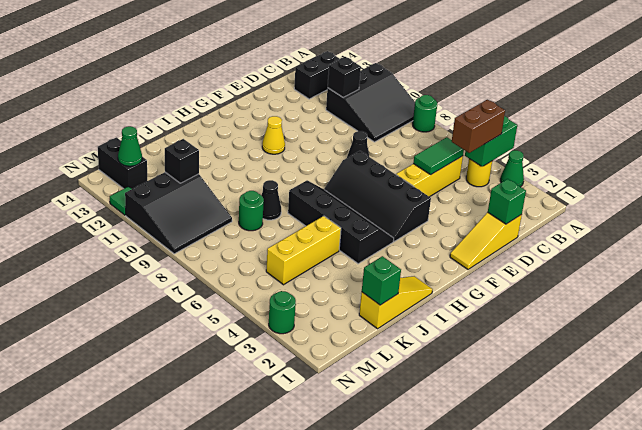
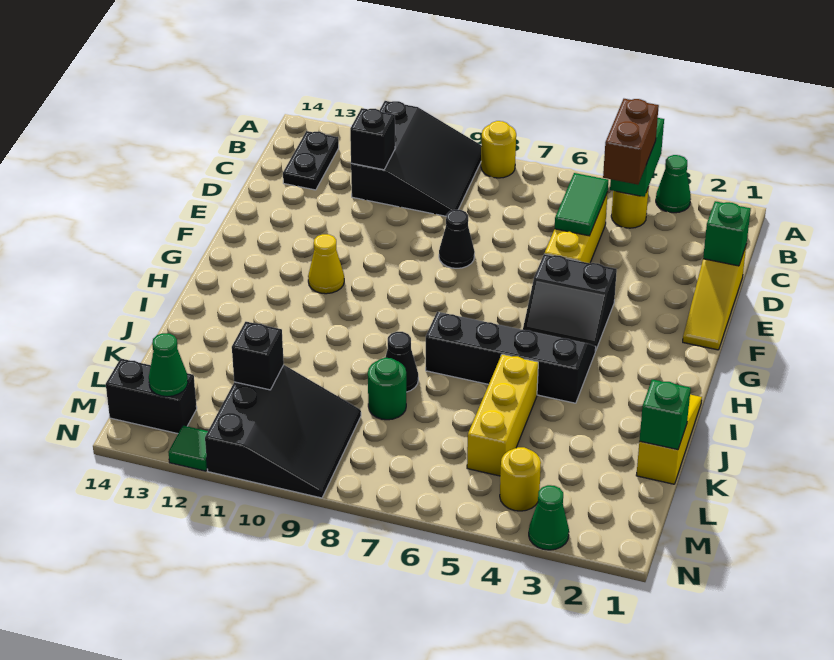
green 1x1 round brick [413,95,437,132] -> yellow 1x1 round brick [481,121,516,178]
black 1x2 brick [294,51,340,99] -> black 1x2 plate [283,131,339,190]
black 2x4 slope [324,151,431,241] -> black 2x2 slope [523,254,617,351]
none -> yellow 1x1 round brick [500,447,541,511]
green 1x1 round brick [269,291,296,334] -> green 1x1 cone [529,485,569,550]

